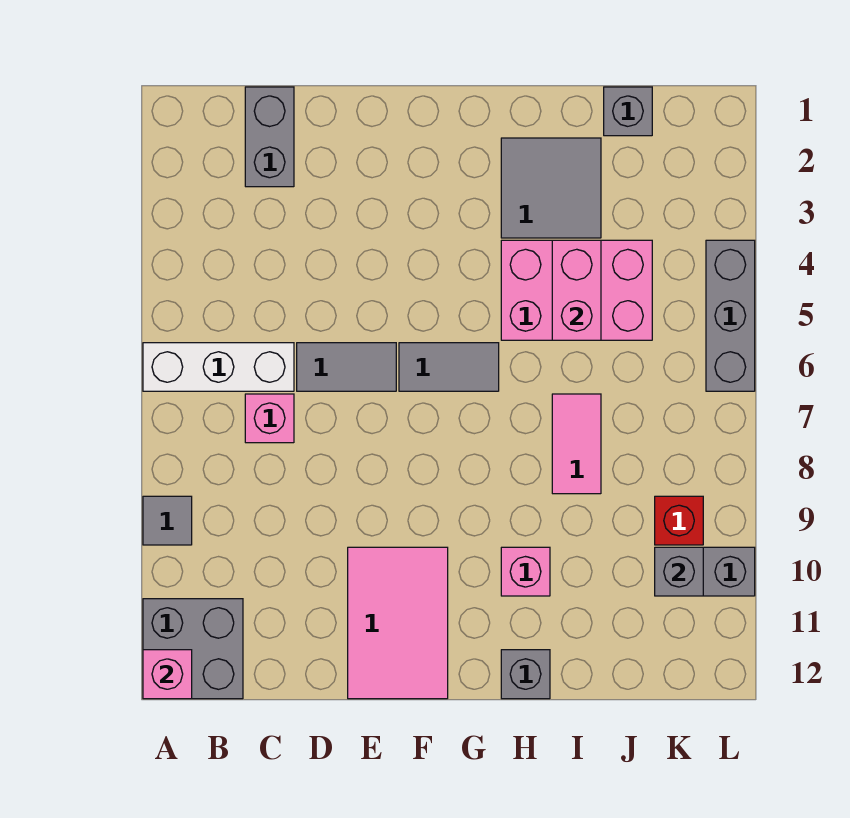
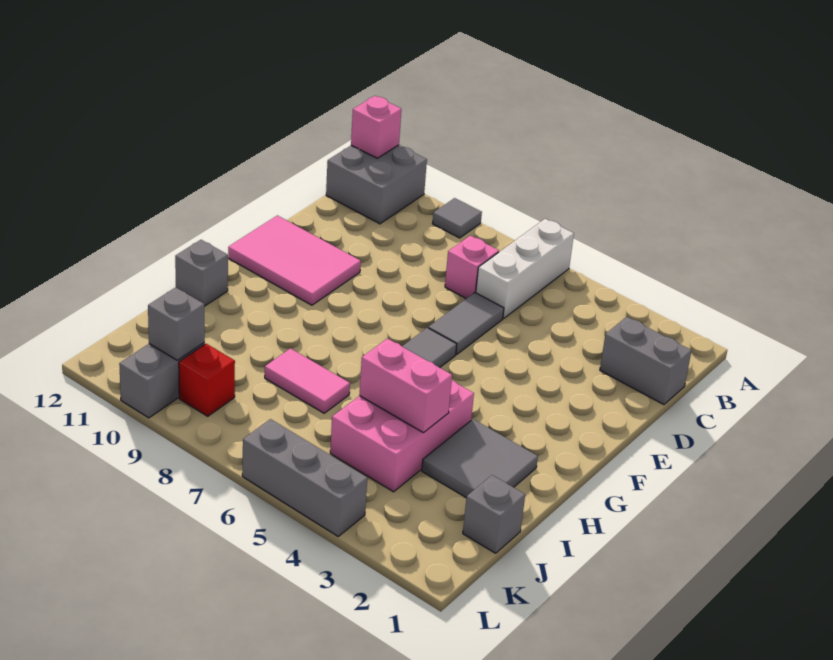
pink 1x1 brick [501,547,550,596] -> none

